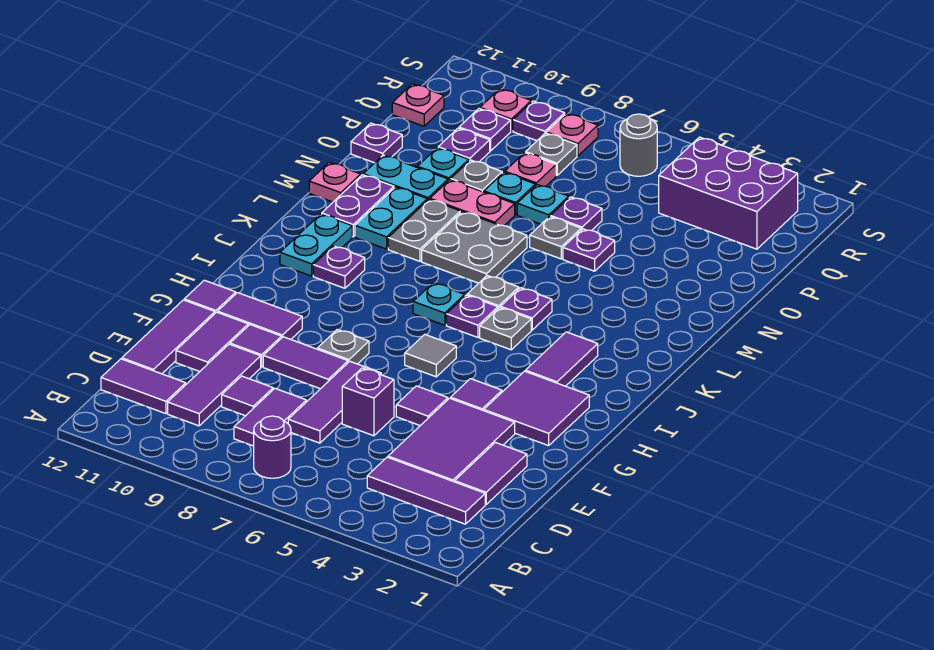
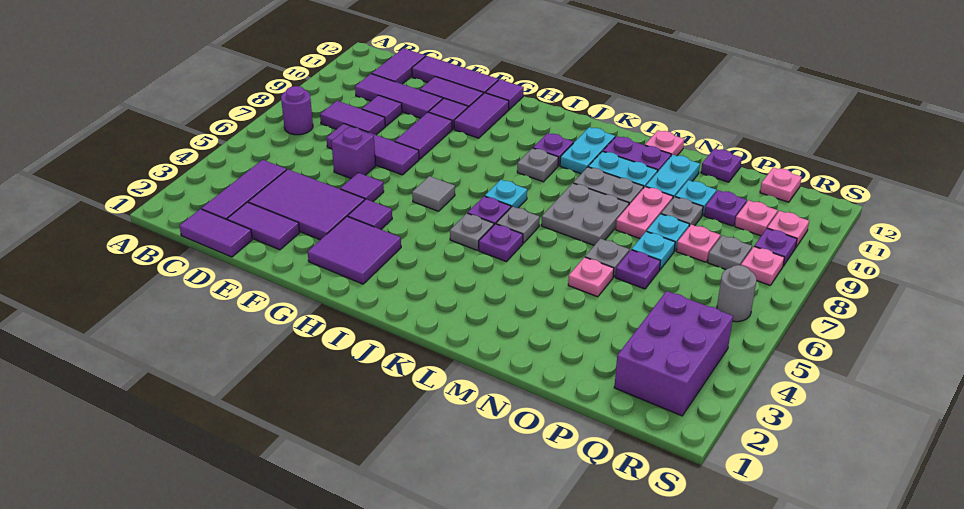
grey 1x1 plate [317,329,369,364] -> grey 1x1 plate moved to [517,148,558,182]
purple 1x2 tile [525,332,598,386] -> purple 1x2 tile moved to [179,209,252,257]
cyan 1x2 plate [280,214,352,276] -> cyan 1x2 plate turned to [560,127,615,174]
purple 1x1 plate [563,229,615,271] -> pink 1x1 plate [568,257,614,297]
purple 1x1 plate [459,109,511,151] -> pink 1x1 plate [735,200,778,236]

